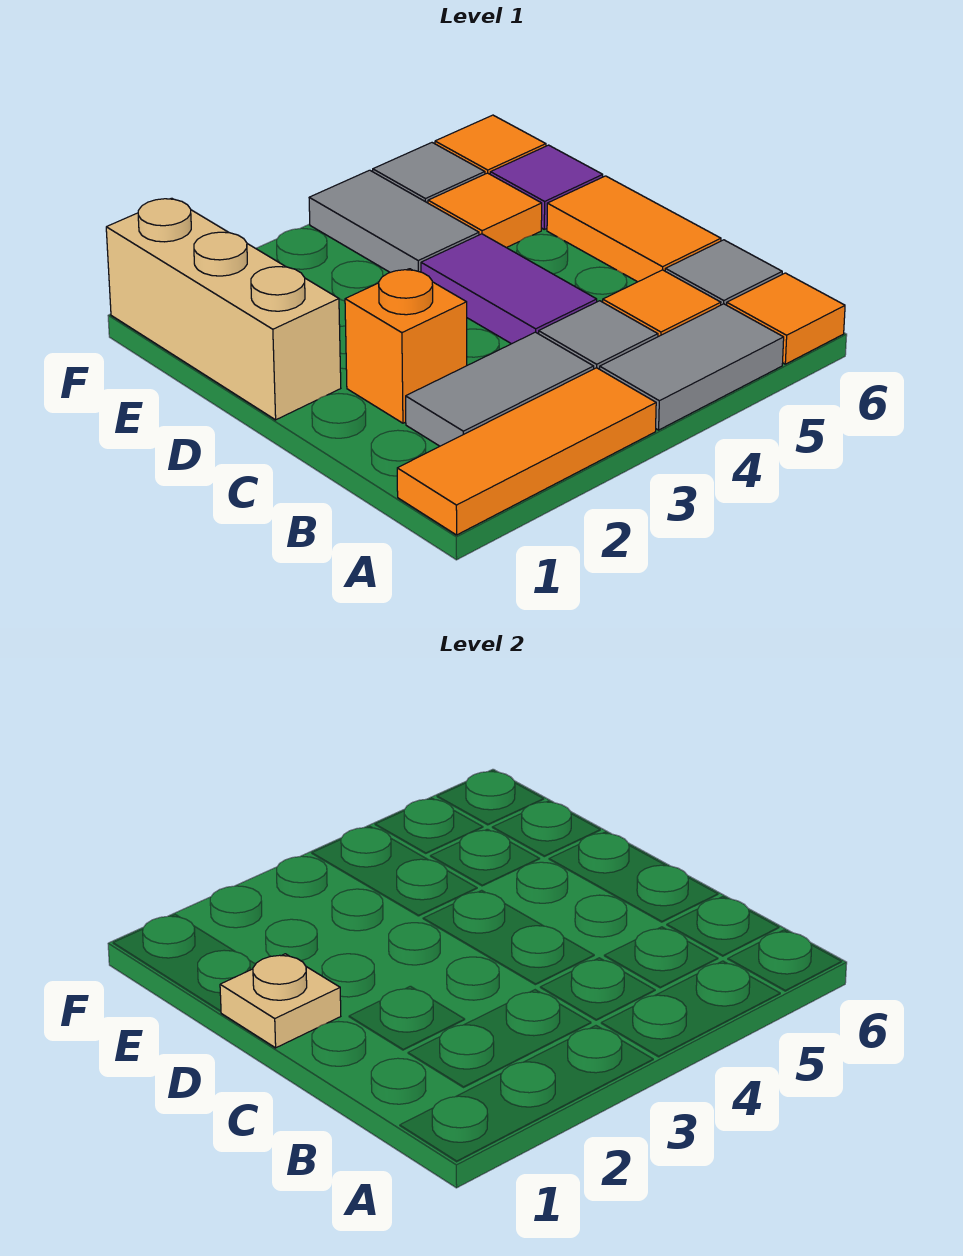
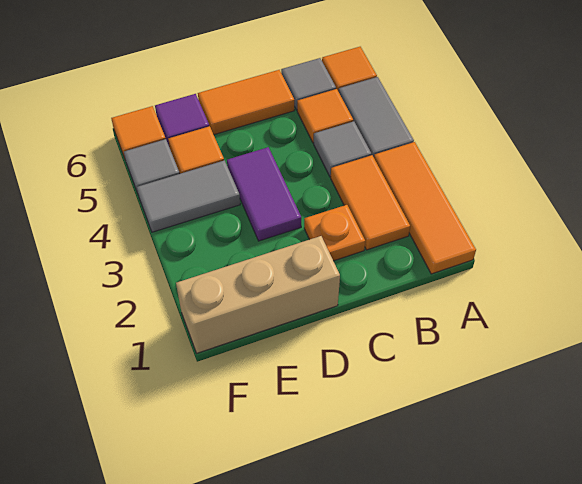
grey 1x2 tile [406,332,594,446] -> orange 1x2 tile [331,155,410,250]
orange 1x1 brick [345,269,467,423] -> orange 1x1 plate [304,205,365,261]
purple 1x2 tile [421,234,597,344] -> purple 1x2 tile turned to [227,147,301,241]
tan 1x1 plate [220,954,341,1048] -> none

